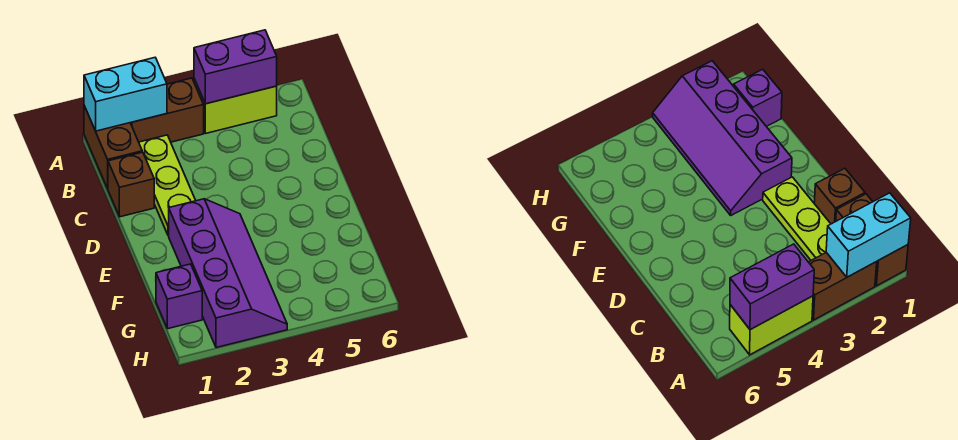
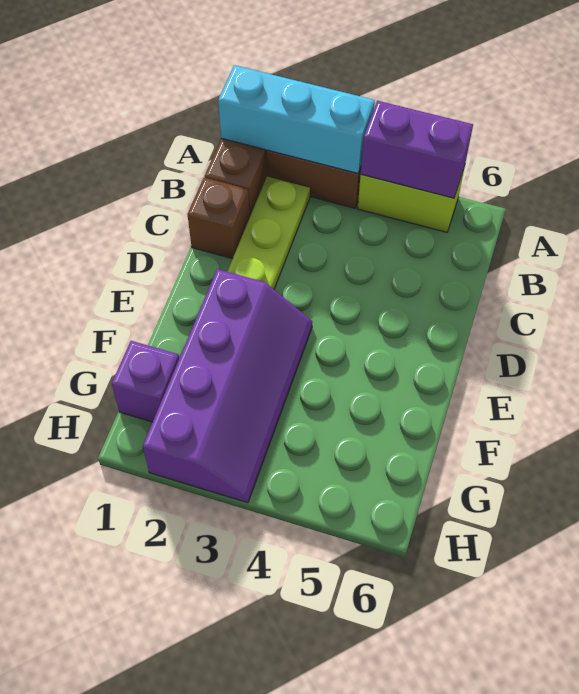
cyan 1x2 brick [84,58,167,131] -> cyan 1x3 brick [218,65,375,173]

